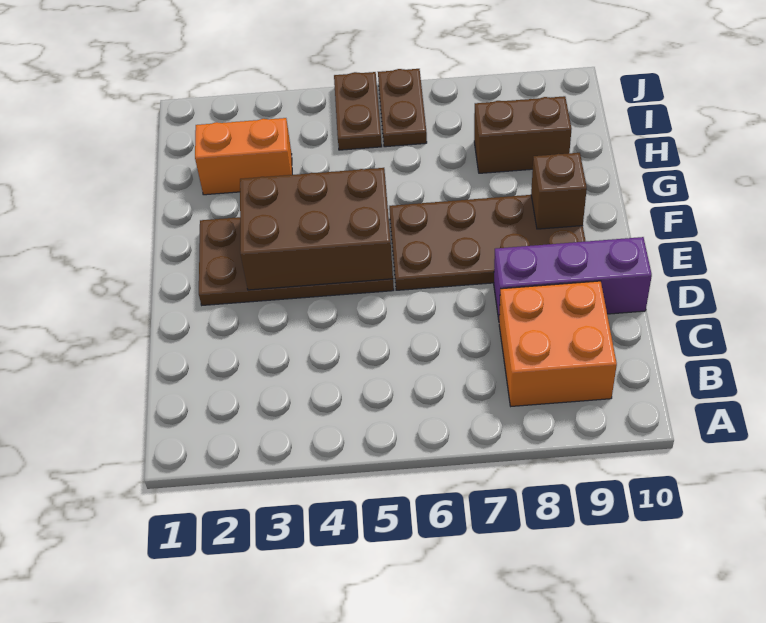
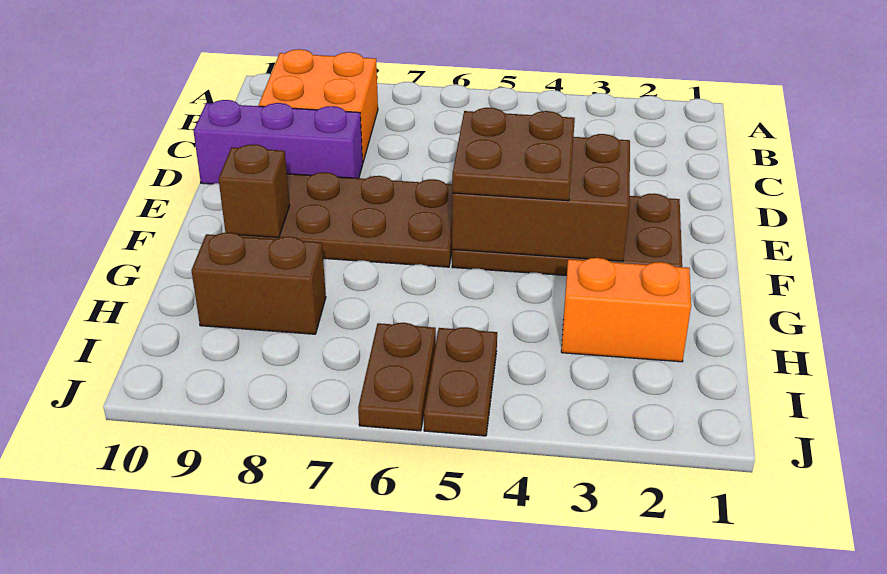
none -> brown 2x2 plate [452,108,575,201]

